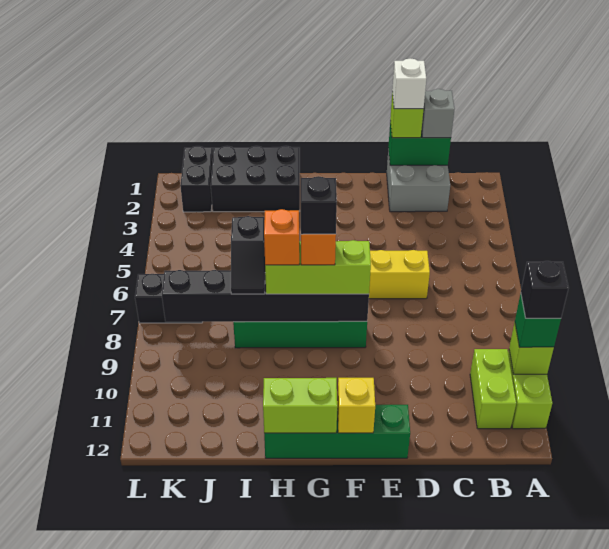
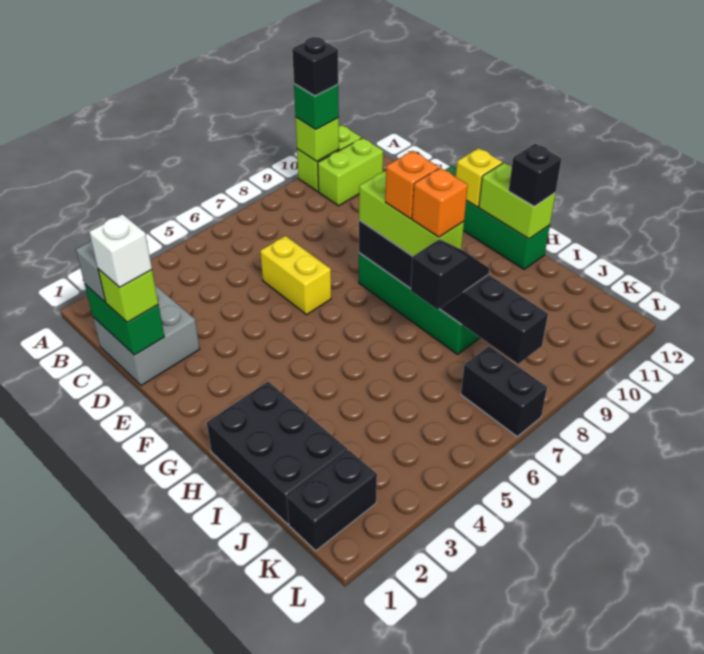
black 1x1 brick [301,176,337,234] -> black 1x1 brick moved to [509,144,562,206]

